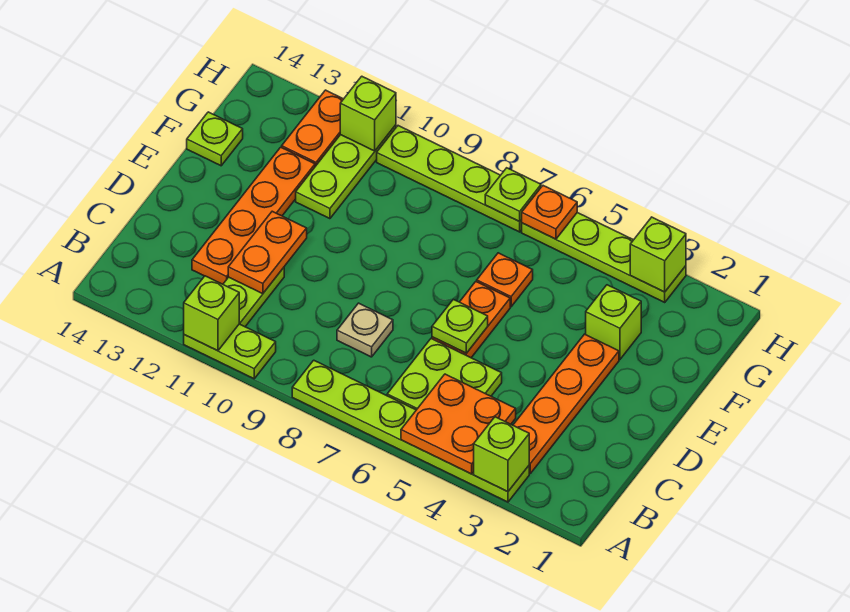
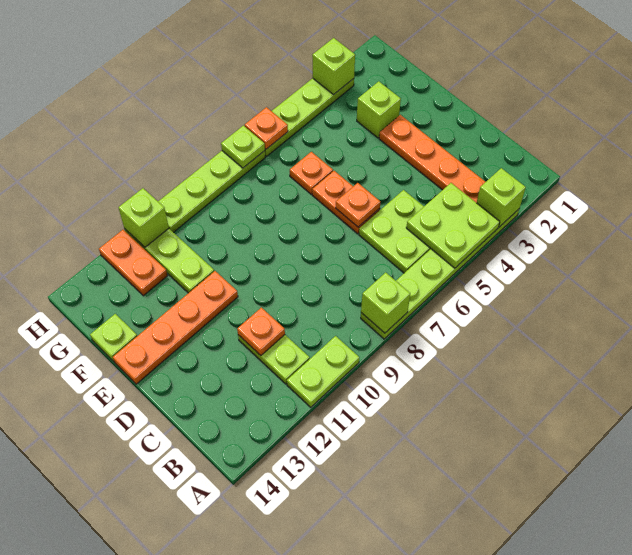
orange 2x2 plate [401,374,516,474] -> lime 2x2 plate [406,183,500,268]
lime 1x1 brick [184,276,239,351] -> lime 1x1 brick moved to [361,272,410,333]
tan 1x1 plate [337,303,393,357] -> none
orange 1x2 plate [228,211,307,294] -> orange 1x1 plate [237,308,285,355]
orange 1x4 plate [192,147,315,284] -> orange 1x4 plate turned to [113,271,238,384]
lime 1x1 plate [432,299,488,353] -> orange 1x1 plate [336,183,380,227]

